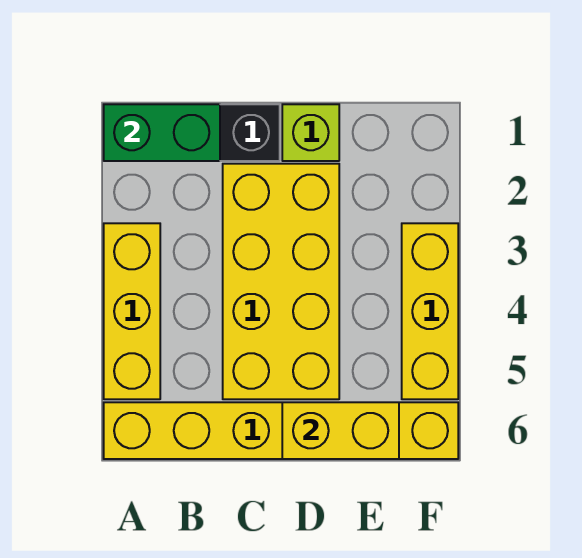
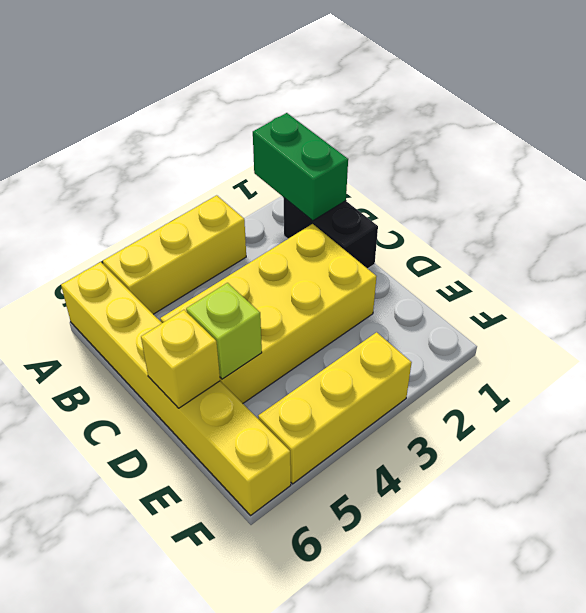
lime 1x1 brick [282,104,339,161] -> lime 1x1 brick moved to [186,283,262,379]
yellow 1x2 brick [282,402,399,459] -> yellow 1x1 brick [141,310,220,408]

